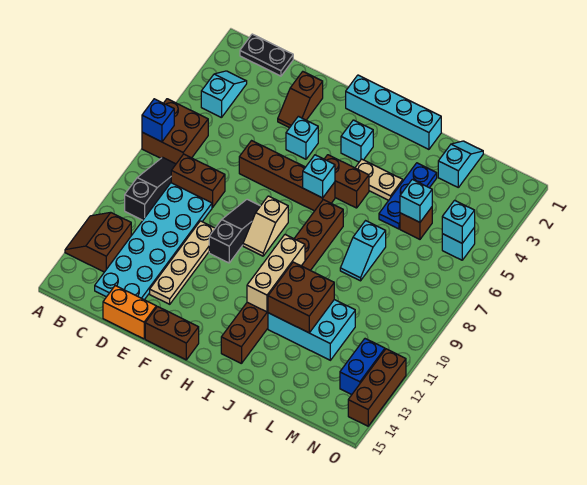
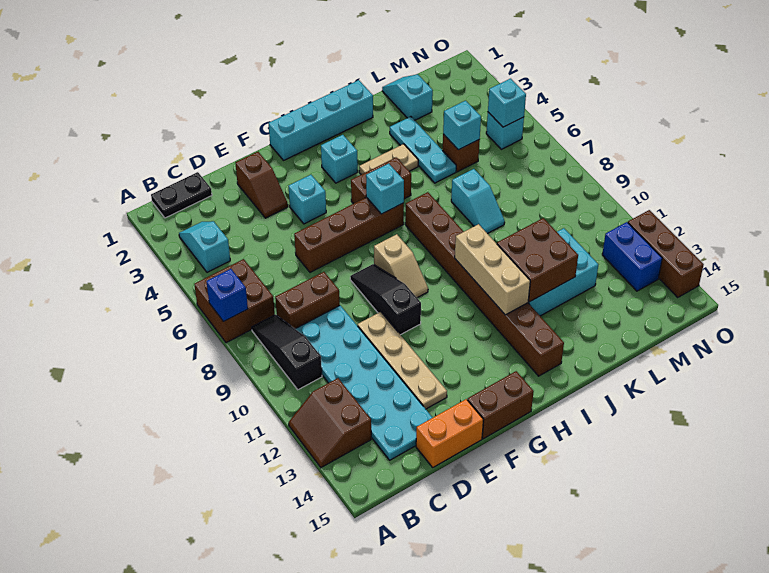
blue 1x3 plate [379,163,437,229] -> cyan 1x3 plate [390,117,456,183]

